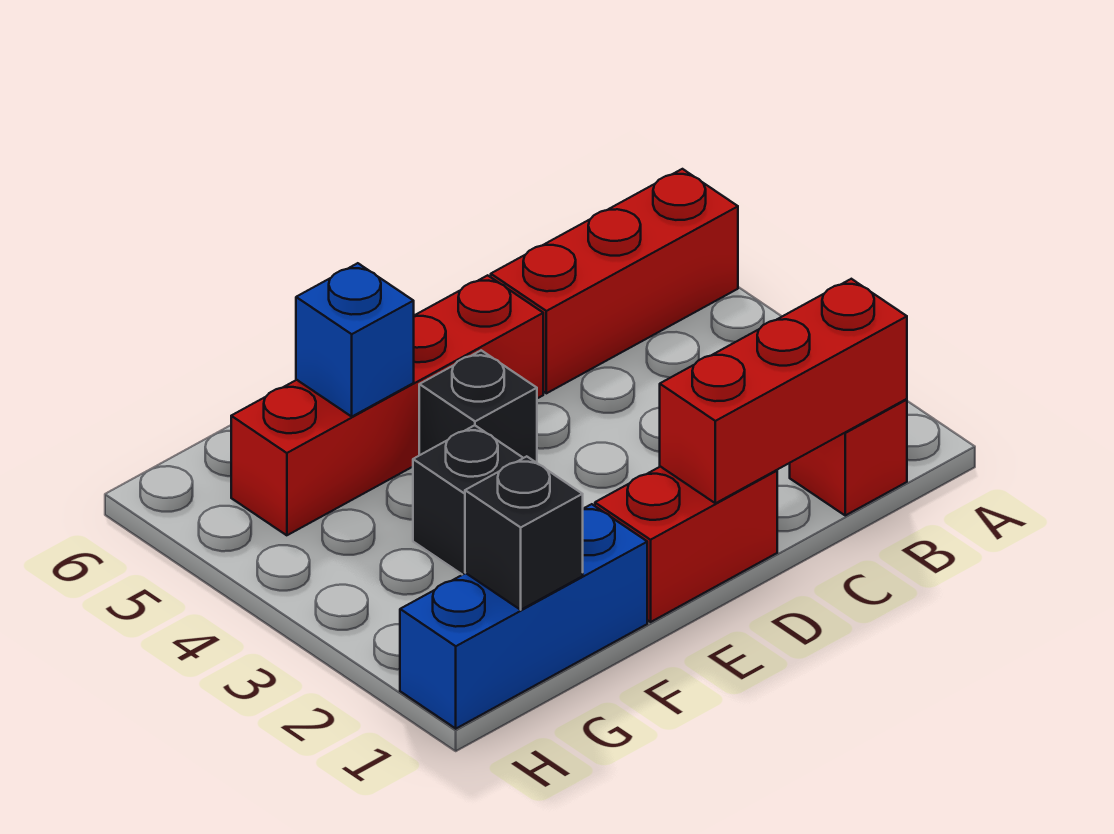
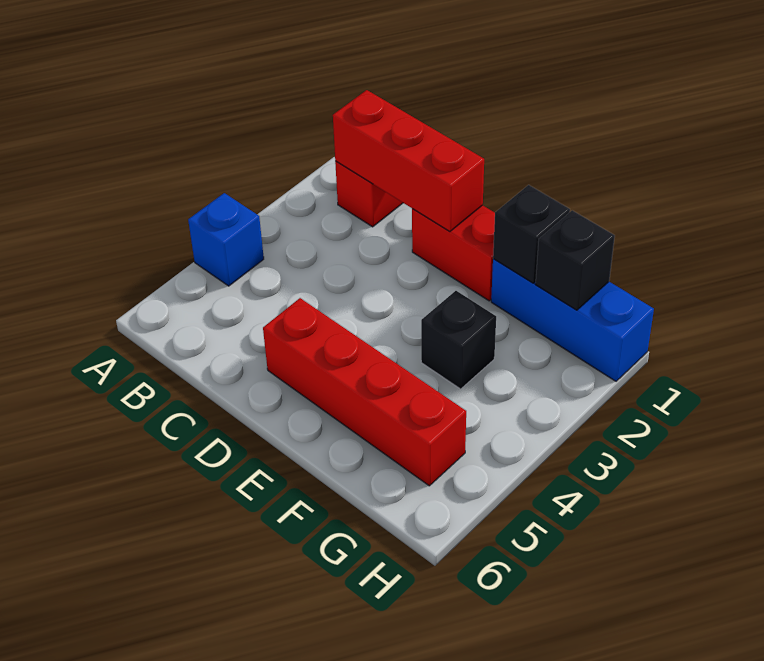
red 1x3 brick [491,169,738,393] -> none
black 1x1 brick [419,350,537,463] -> black 1x1 brick moved to [493,185,570,283]
blue 1x1 brick [296,263,414,416] -> blue 1x1 brick moved to [188,193,264,286]

